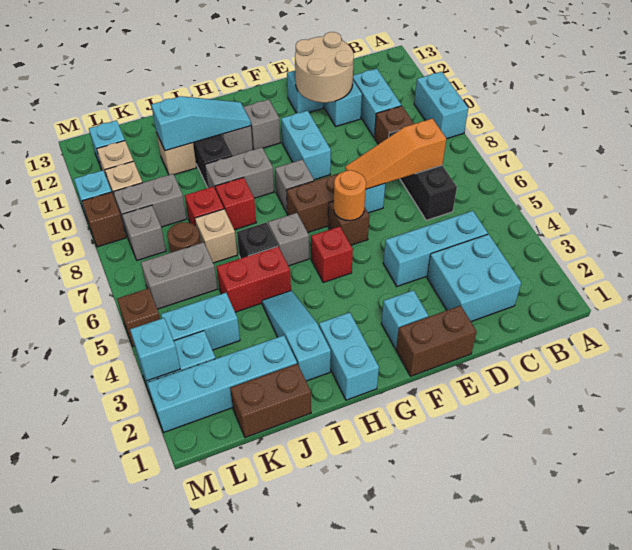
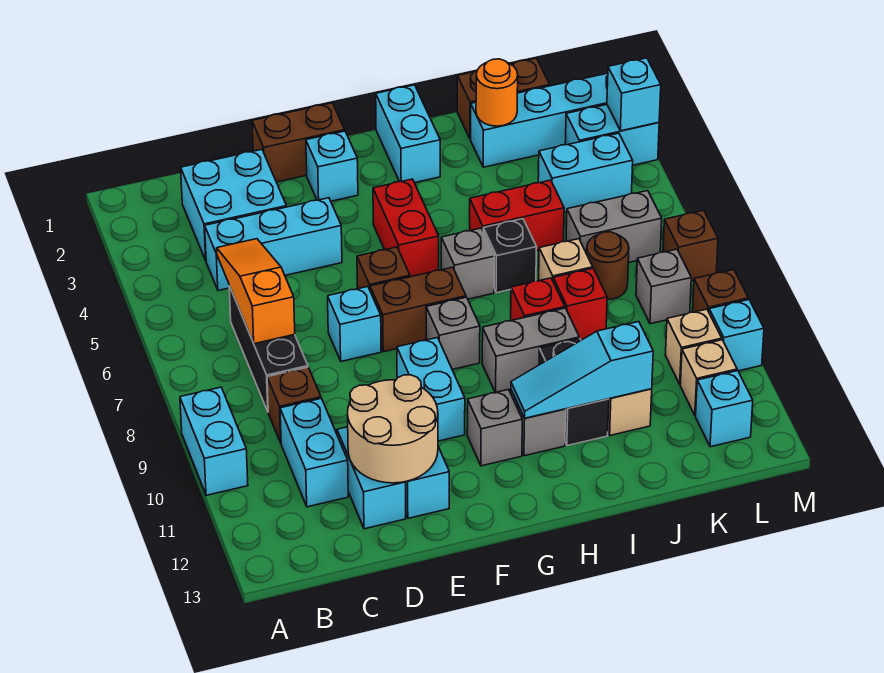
orange 1x3 slope [345,119,446,189] -> orange 1x3 slope turned to [217,239,295,344]
orange 1x1 round brick [334,170,366,221] -> orange 1x1 round brick moved to [476,59,518,126]
red 1x1 brick [311,226,353,283] -> red 1x2 brick [373,179,439,277]
cyan 1x3 slope [262,291,331,381] -> none
grey 1x2 brick [113,174,187,234] -> none
brown 1x1 brick [117,288,160,347] -> brown 1x1 brick moved to [663,210,718,281]

